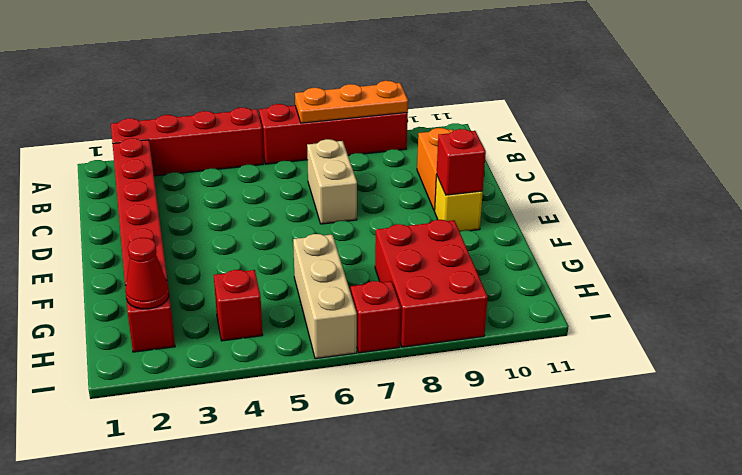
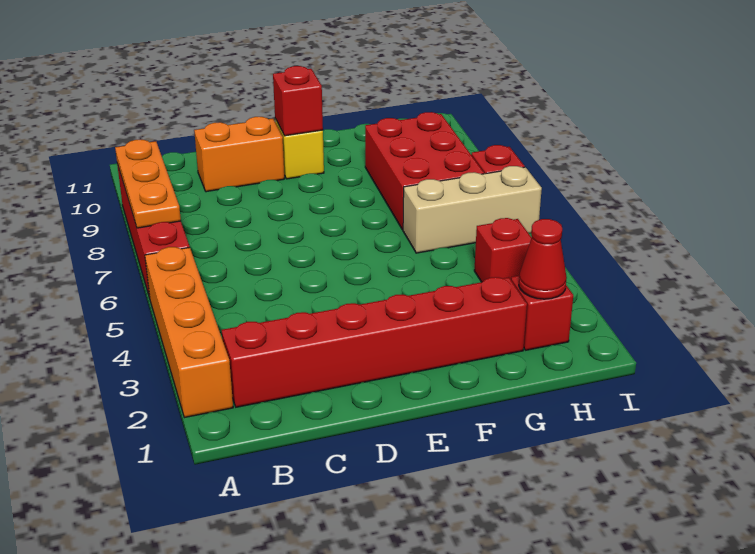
red 1x4 brick [111,108,264,176] -> orange 1x4 brick [145,247,233,418]
tan 1x2 brick [307,139,357,224] -> none
red 2x3 brick [375,220,488,347] -> red 2x3 brick turned to [365,112,484,230]

